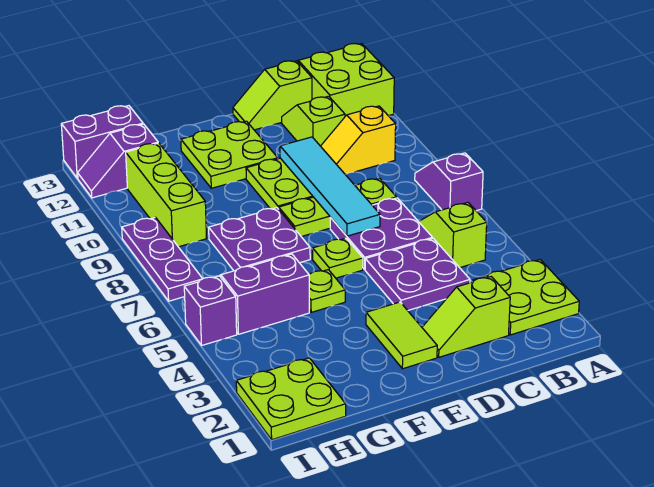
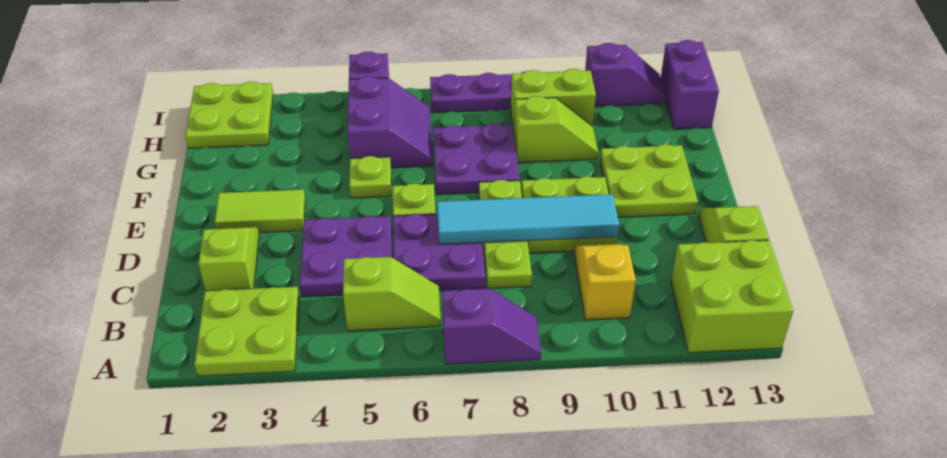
lime 1x2 slope [282,96,345,146] -> lime 1x2 slope moved to [514,96,598,163]
lime 1x3 brick [126,143,207,247] -> lime 1x2 brick [511,69,596,133]
purple 1x2 slope [78,124,158,198] -> purple 1x2 slope turned to [585,43,666,106]

